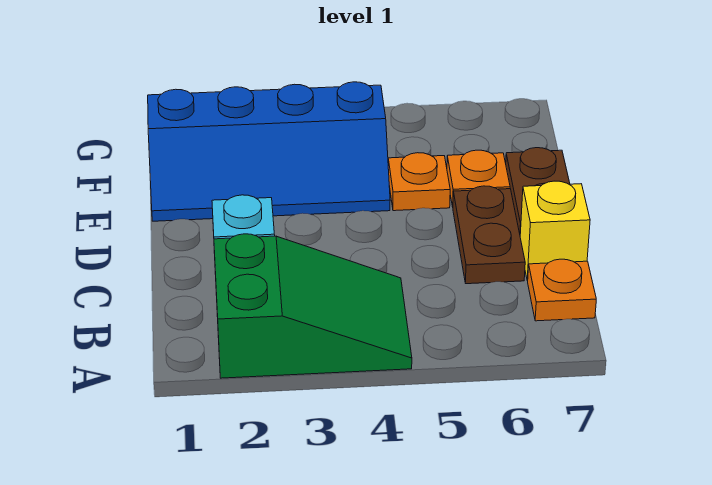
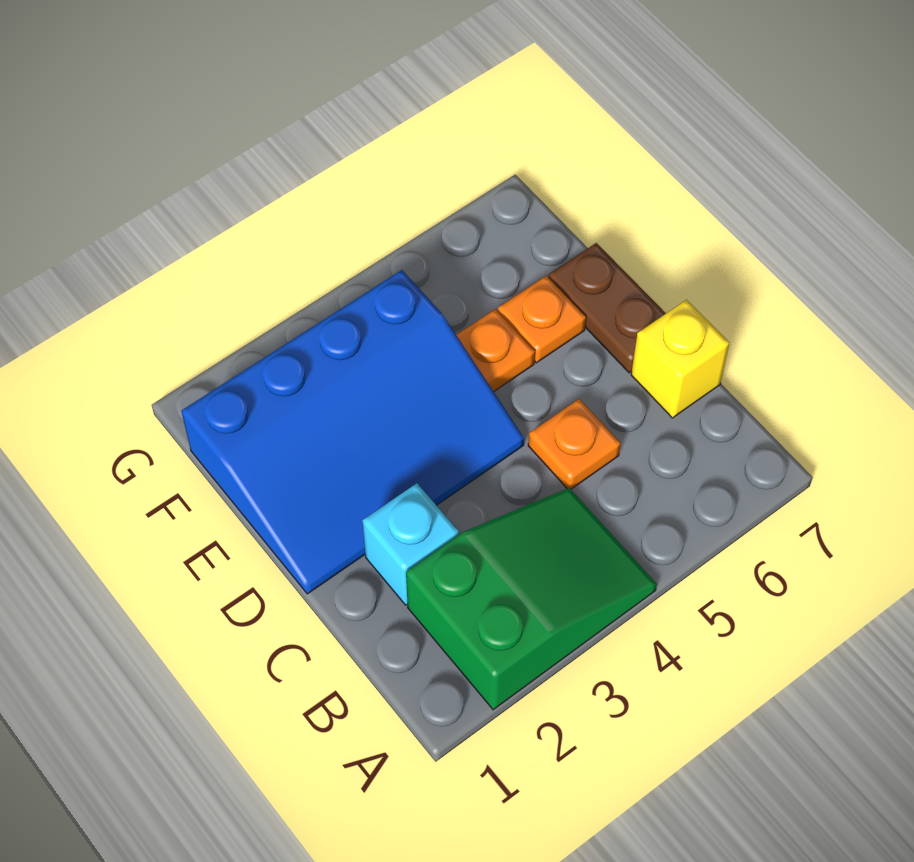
orange 1x1 plate [528,259,596,321] -> orange 1x1 plate moved to [528,399,621,489]
brown 1x2 plate [453,186,525,284] -> none
blue 2x4 slope [148,82,390,221] -> blue 3x4 slope [181,270,524,594]

